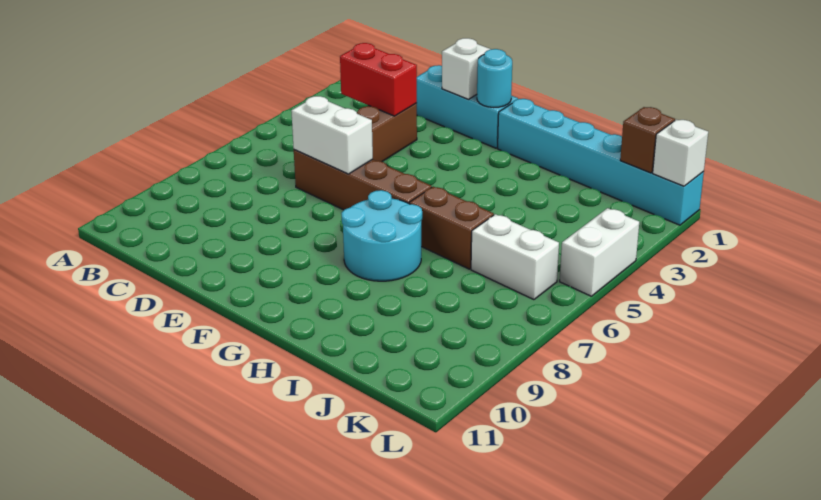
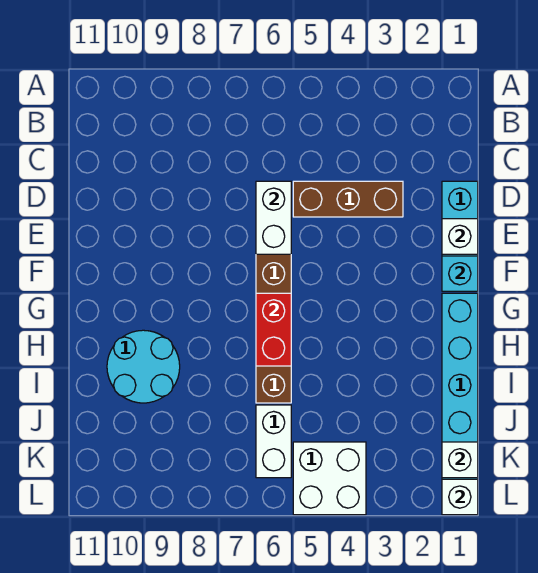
red 1x2 brick [340,43,417,116] -> red 1x2 brick moved to [256,293,291,366]
cyan 1x1 round brick [477,49,512,108] -> cyan 1x1 brick [442,256,478,291]
cyan 2x2 round brick [341,190,422,281] -> cyan 2x2 round brick moved to [107,330,180,403]
brown 1x1 brick [620,107,675,173] -> white 1x1 brick [442,442,478,478]
white 1x2 brick [560,208,639,296] -> white 2x2 brick [293,442,366,515]

